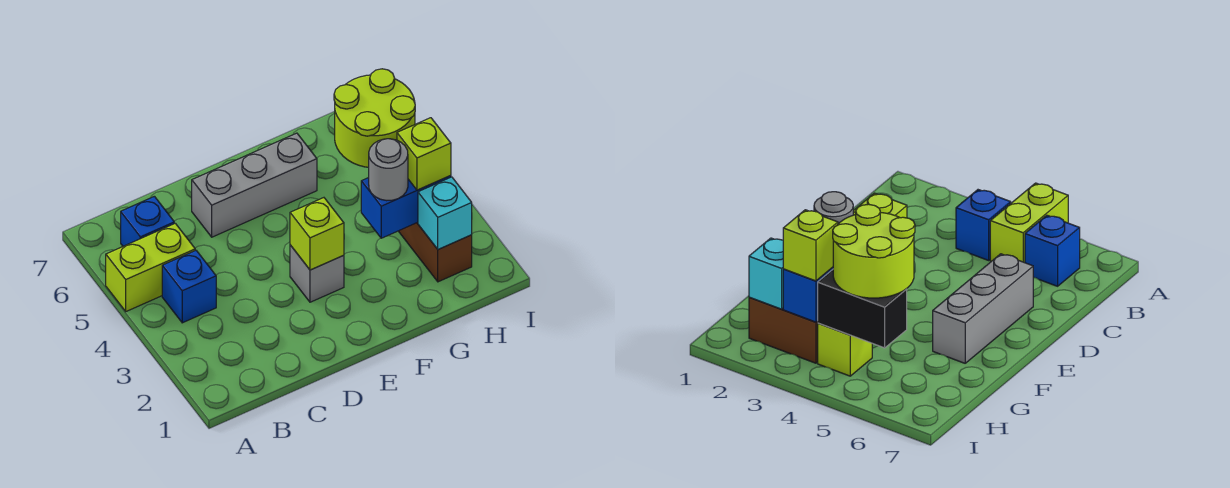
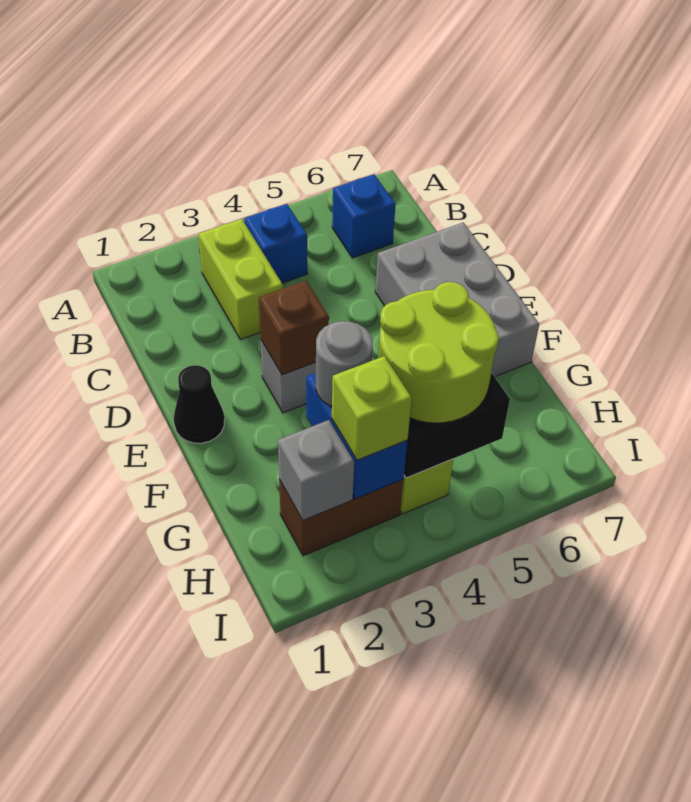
lime 1x2 brick [106,223,195,311] -> lime 1x2 brick moved to [198,219,283,340]
grey 1x3 brick [192,133,317,237] -> grey 2x3 brick [375,222,539,377]
none -> black 1x1 cone [174,365,225,443]
lime 1x1 brick [290,198,344,270] -> brown 1x1 brick [259,281,329,375]
cyan 1x1 brick [418,177,472,249] -> grey 1x1 brick [278,420,354,521]

